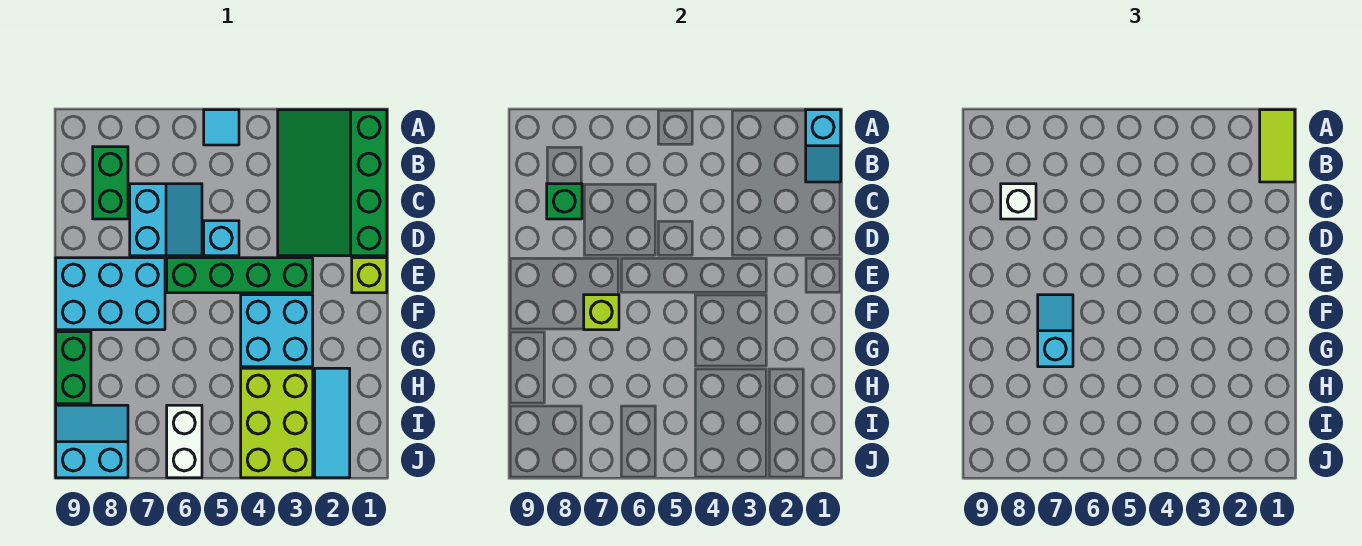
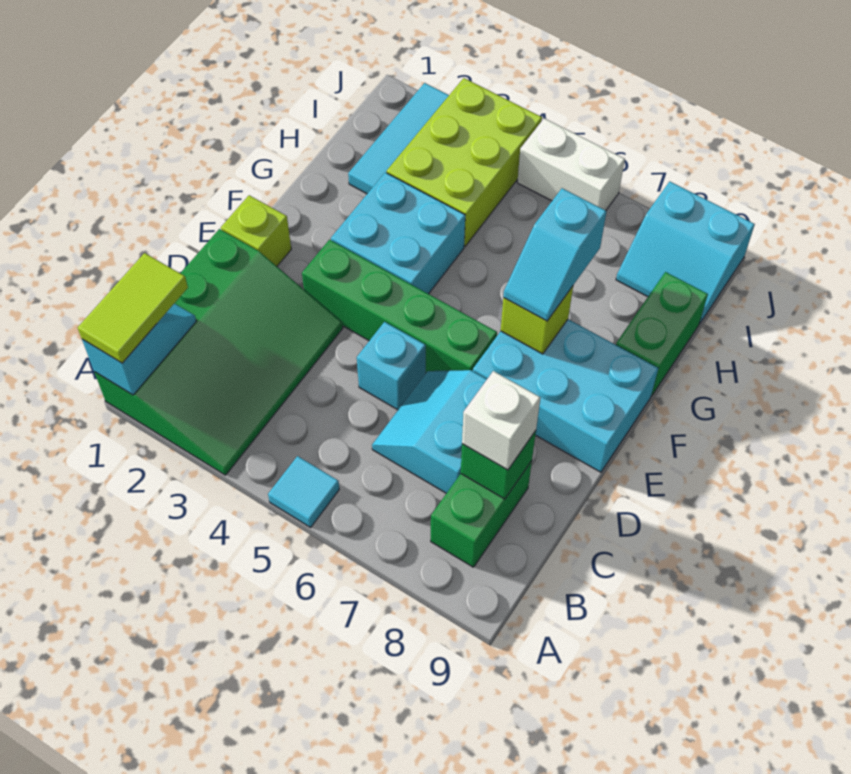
white 1x2 brick [167,405,202,478] -> white 1x2 brick turned to [517,118,625,211]

